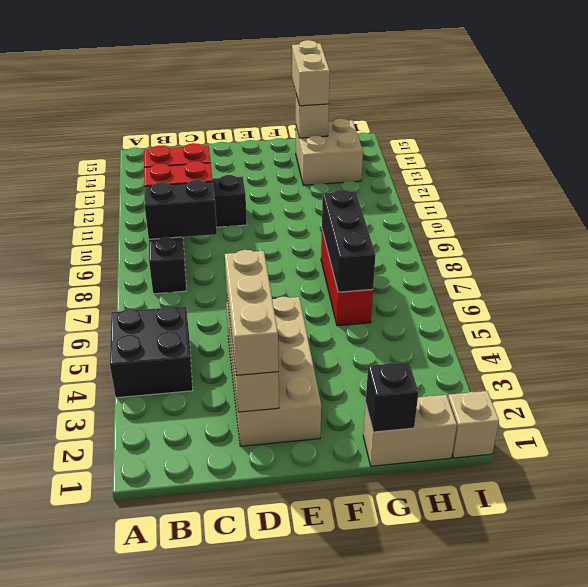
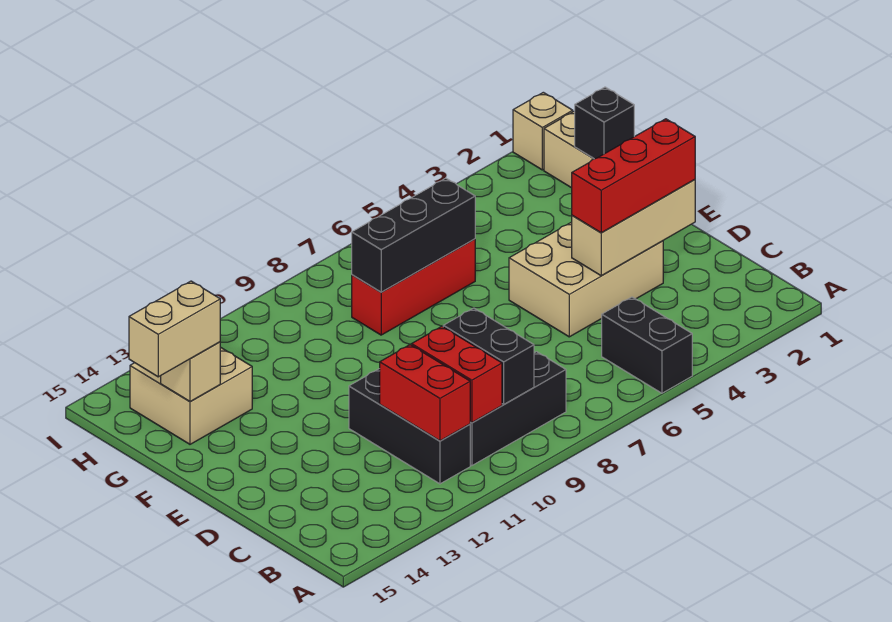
black 2x2 brick [110,306,193,398] -> black 1x2 brick [602,297,692,393]
tan 2x4 brick [226,297,321,446] -> tan 2x3 brick [509,222,663,337]
tan 1x3 brick [225,250,278,375] -> red 1x3 brick [572,119,695,233]

